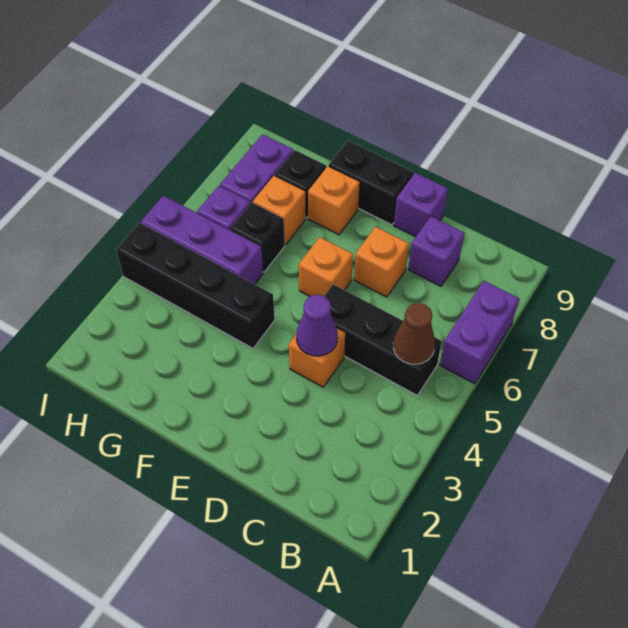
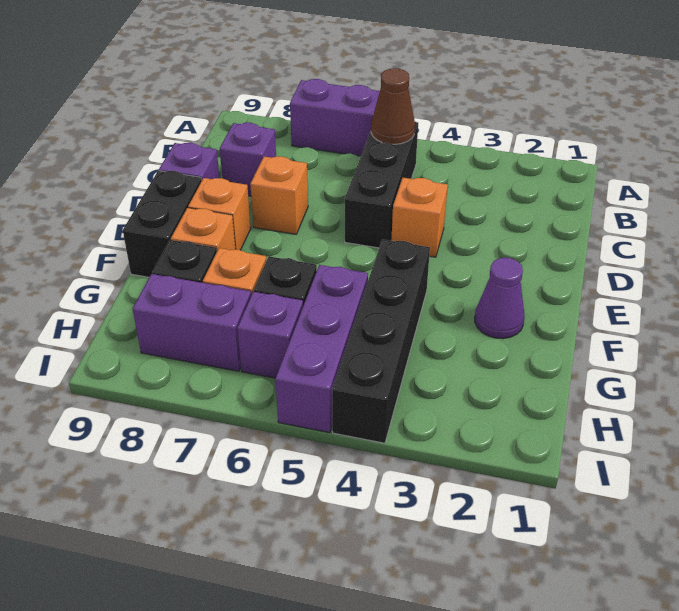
purple 1x1 cone [296,295,338,356] -> purple 1x1 cone moved to [475,258,525,339]
orange 1x1 brick [299,237,353,296] -> orange 1x1 brick moved to [188,178,251,250]

